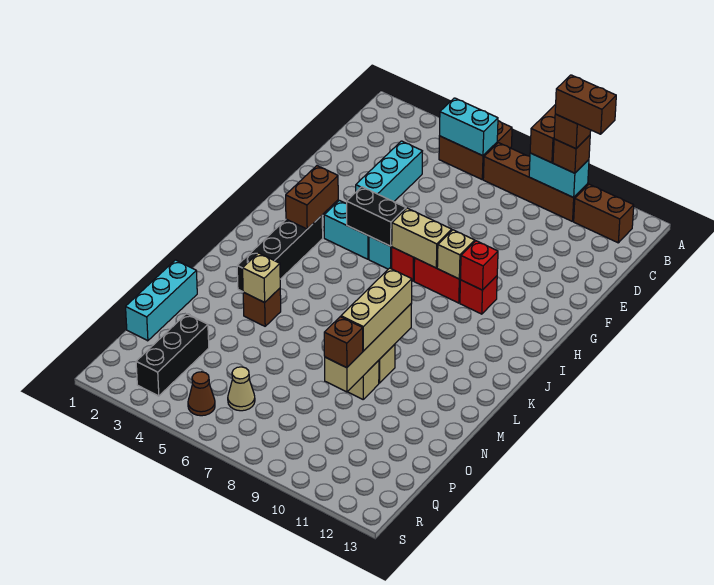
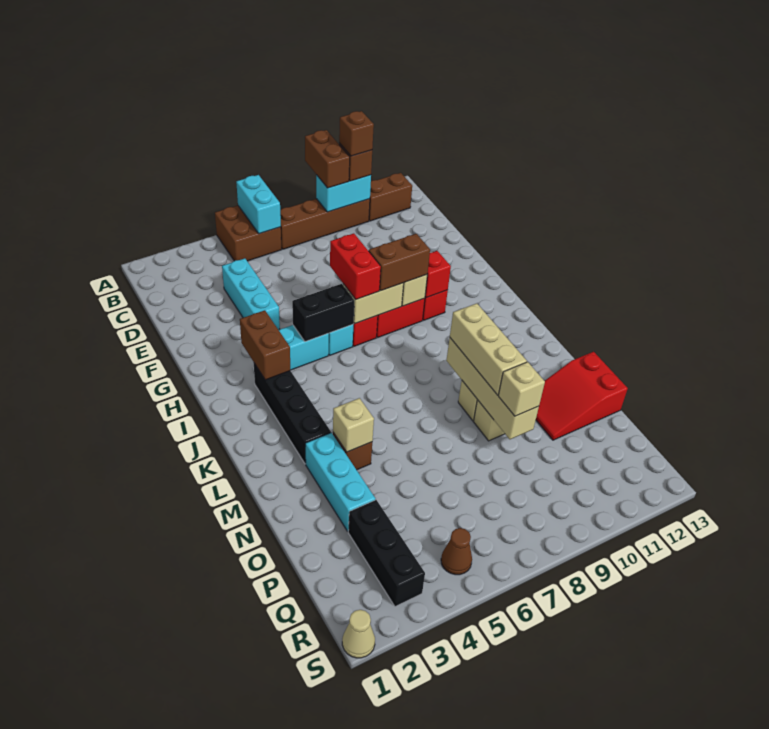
cyan 1x2 brick [440,98,498,156] -> cyan 1x2 brick turned to [236,175,281,234]
brown 1x2 brick [555,75,616,134] -> brown 1x2 brick moved to [369,234,430,291]
none -> red 1x2 brick [330,233,381,299]
cyan 1x3 brick [126,260,197,341] -> cyan 1x3 brick moved to [305,433,375,531]
none -> red 2x3 slope [536,352,628,440]
brown 1x1 brick [324,317,363,368] -> tan 1x1 brick [498,362,545,416]
tan 1x1 cone [228,367,255,411] -> tan 1x1 cone moved to [342,610,375,658]

